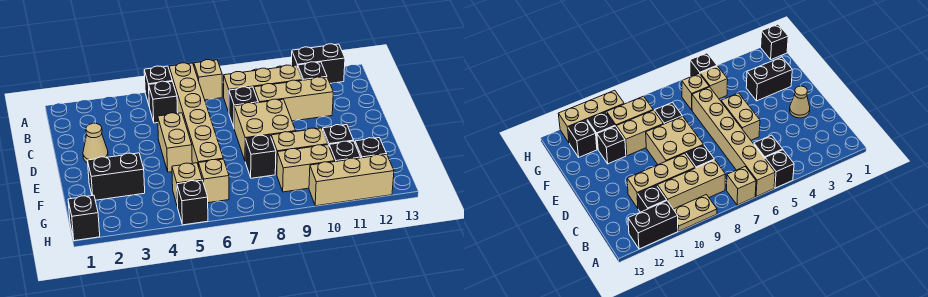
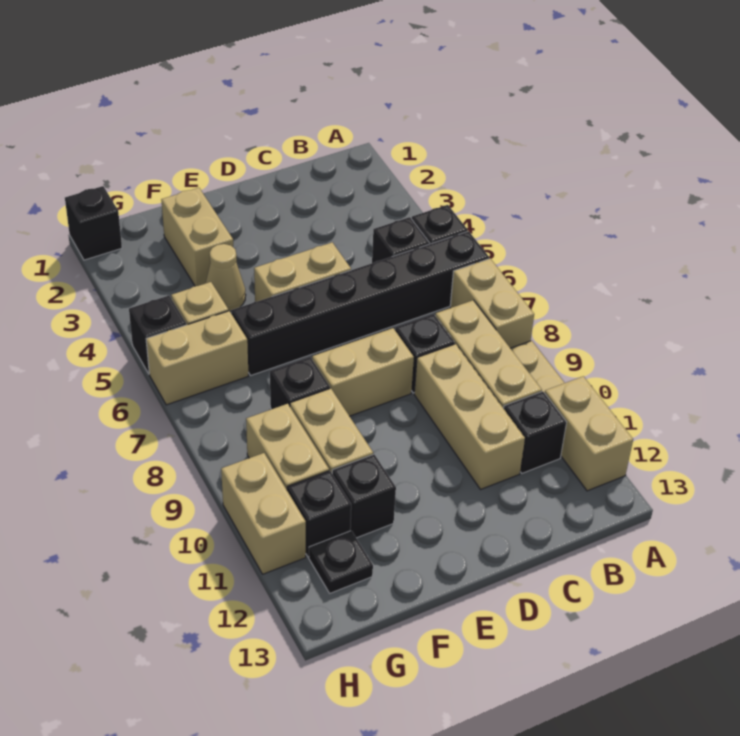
tan 1x6 brick [169,63,223,167] -> black 1x6 brick [231,231,489,375]
tan 1x1 brick [194,60,222,100] -> tan 1x2 brick [450,259,534,348]
black 1x2 brick [291,44,345,83] -> tan 1x2 brick [545,376,633,491]
tan 1x1 cone [83,123,108,163] -> tan 1x1 cone moved to [206,244,246,311]
tan 2x2 brick [234,99,296,160] -> tan 1x2 brick [312,328,414,416]
black 1x2 brick [88,153,145,200] -> tan 1x2 brick [161,188,233,286]
tan 1x1 brick [199,159,229,203] -> tan 1x2 brick [146,311,249,405]
black 1x1 brick [355,138,386,158] -> black 1x1 plate [309,531,373,593]
tan 1x3 brick [309,154,394,206] -> tan 1x2 brick [221,453,306,574]

